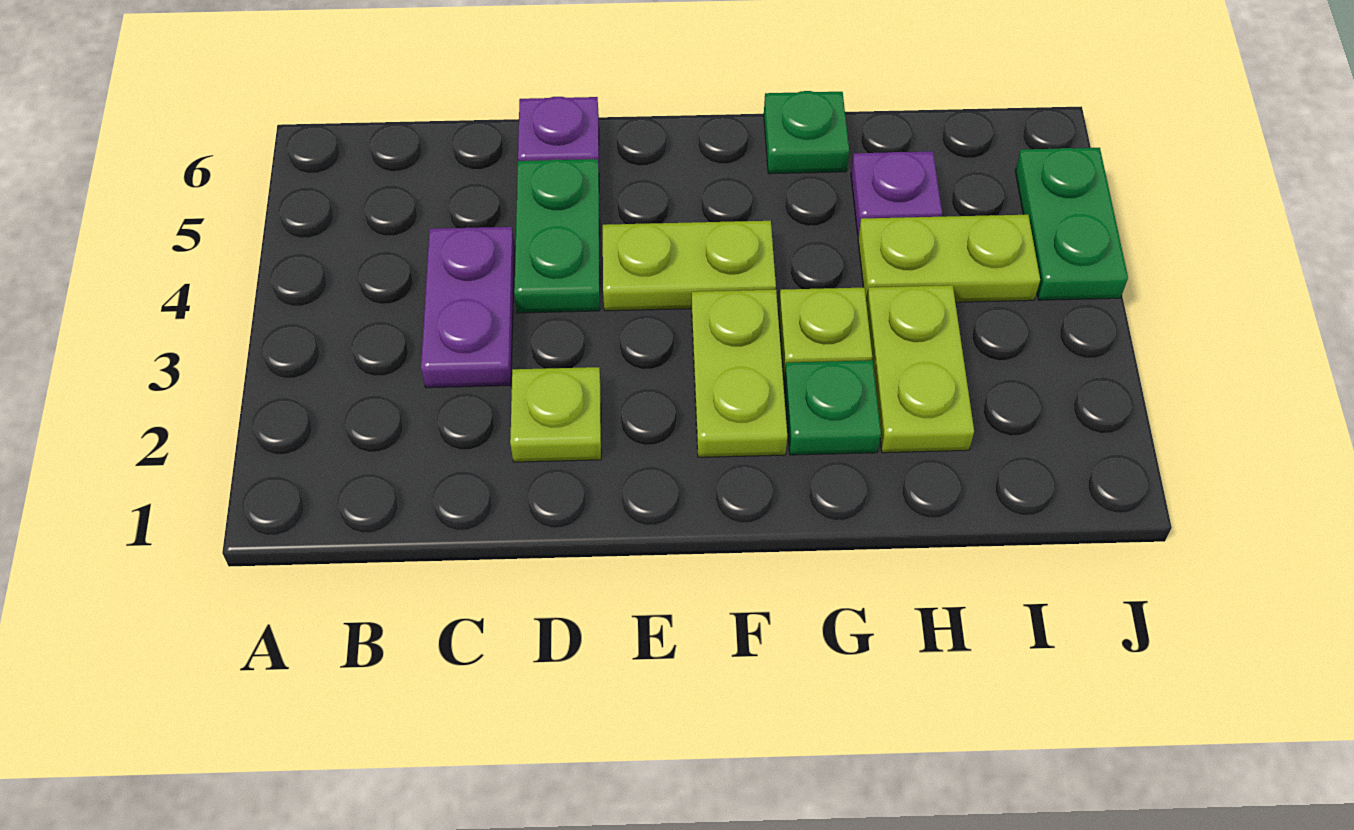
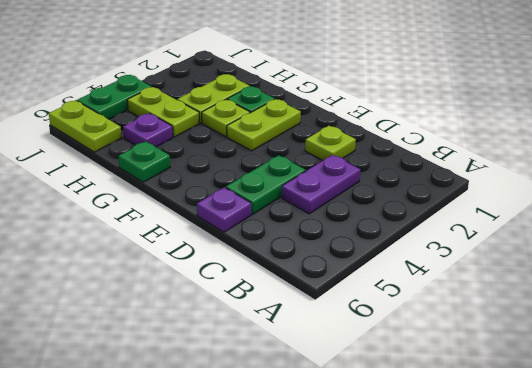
lime 1x2 plate [603,221,776,311] -> lime 1x2 plate moved to [49,100,121,152]

